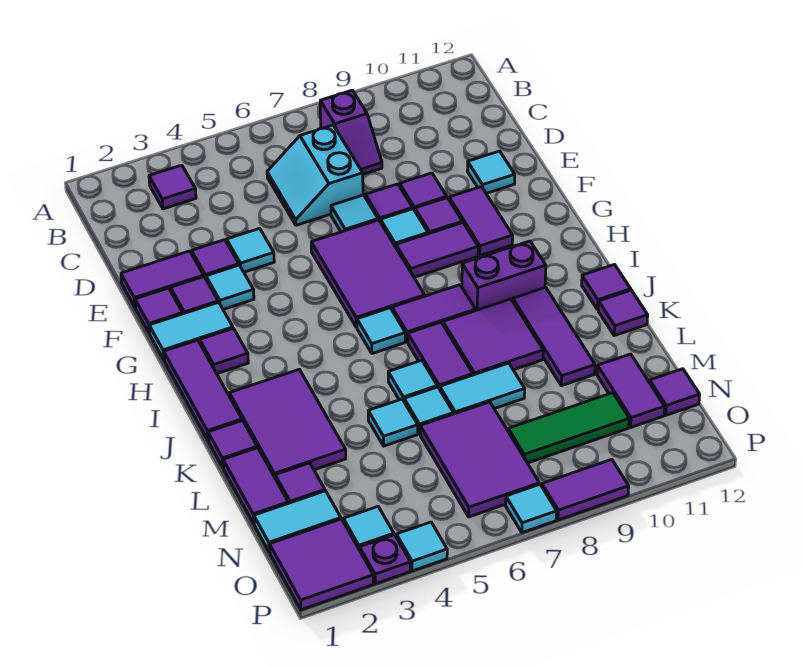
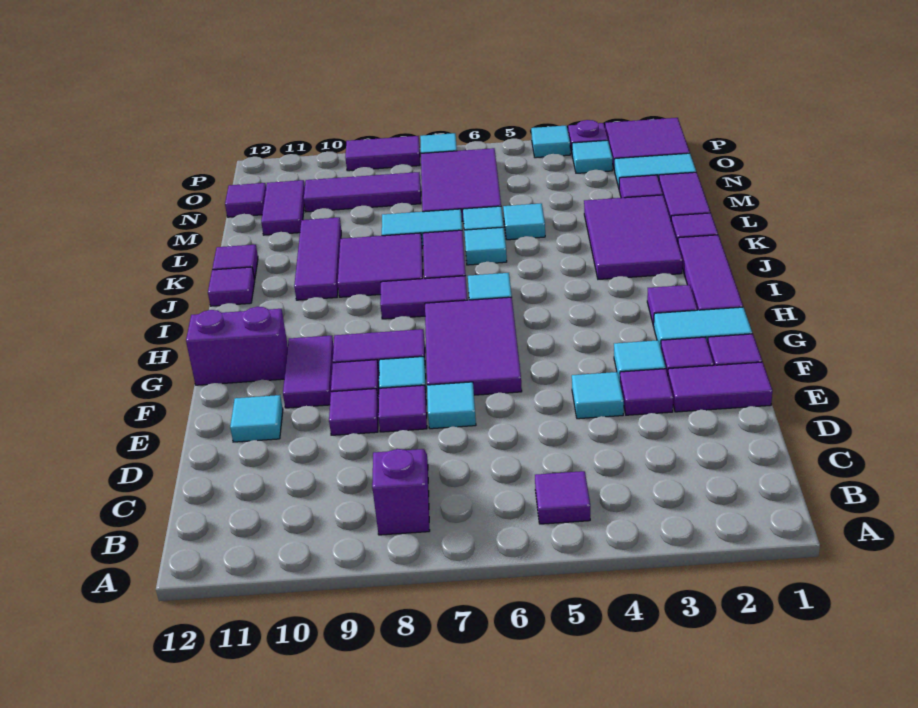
purple 1x1 tile [149,165,196,209] -> purple 1x1 tile moved to [535,471,590,524]
cyan 2x2 slope [267,125,363,225] -> none
purple 1x2 brick [462,241,546,310] -> purple 1x2 brick moved to [186,307,288,385]
green 1x3 tile [508,393,629,463] -> purple 1x3 tile [304,172,421,212]

